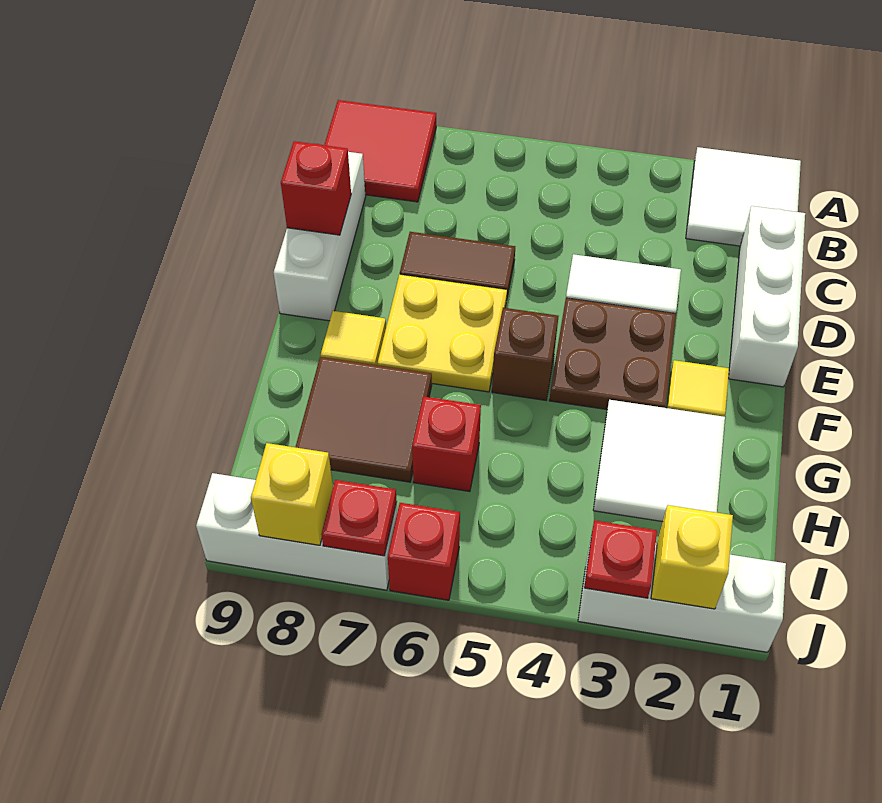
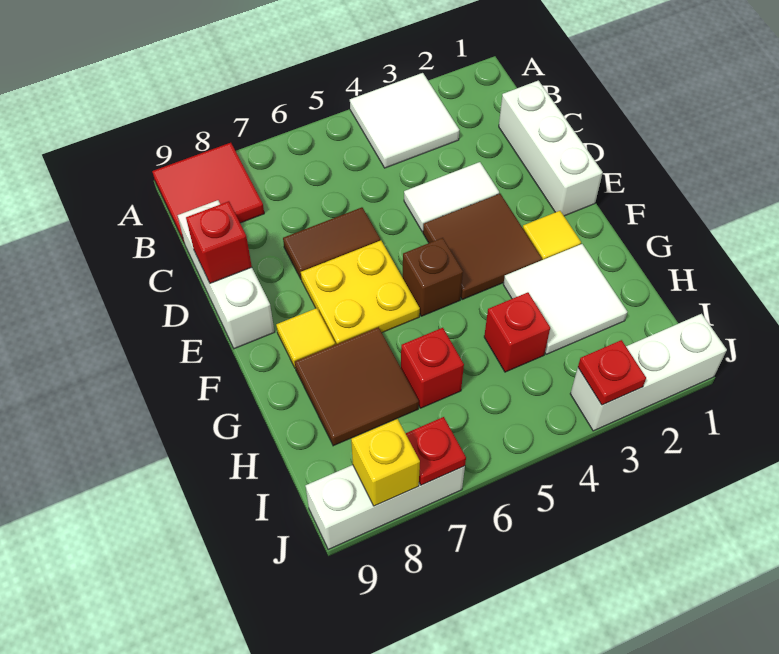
white 2x2 tile [686,147,801,246] -> white 2x2 tile moved to [350,73,459,168]
brown 2x2 plate [549,298,676,410] -> brown 2x2 tile [423,194,542,299]
yellow 1x1 brick [651,505,733,609] -> none
red 1x1 brick [388,503,460,600] -> red 1x1 brick moved to [484,292,550,372]

